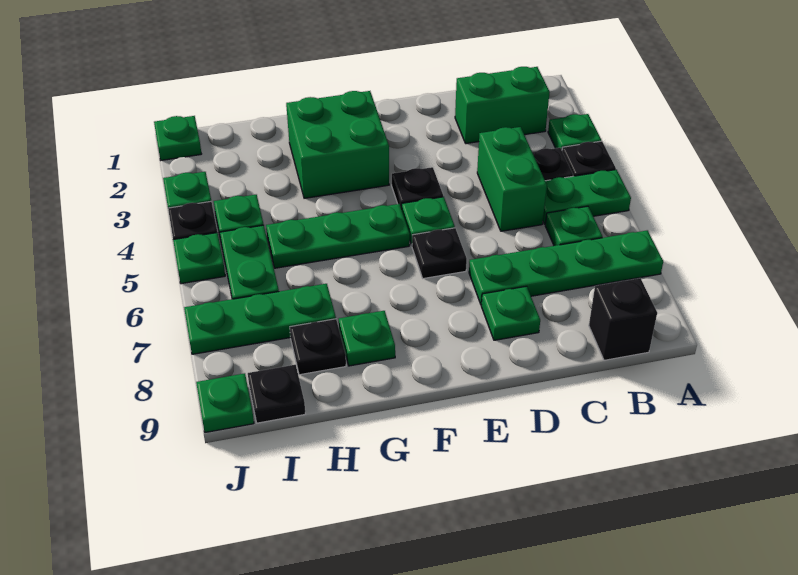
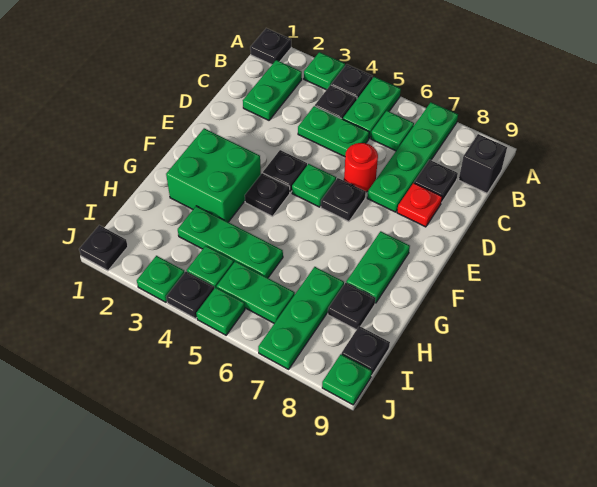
none -> black 1x1 plate [250,28,291,65]
green 1x2 brick [455,67,550,144] -> green 1x2 plate [243,60,302,120]
green 1x2 brick [477,127,547,231] -> green 1x2 plate [298,106,369,157]
none -> black 1x1 plate [414,160,458,203]
none -> red 1x1 round brick [344,143,378,192]
green 1x1 plate [481,286,540,340] -> red 1x1 plate [397,183,442,227]
none -> black 1x1 plate [245,173,290,216]
green 1x3 plate [266,204,410,268] -> green 1x3 plate turned to [178,206,283,278]
green 1x1 plate [339,311,395,366] -> green 1x2 plate [346,231,410,303]
green 1x1 plate [154,116,201,160] -> black 1x1 plate [79,225,128,271]

